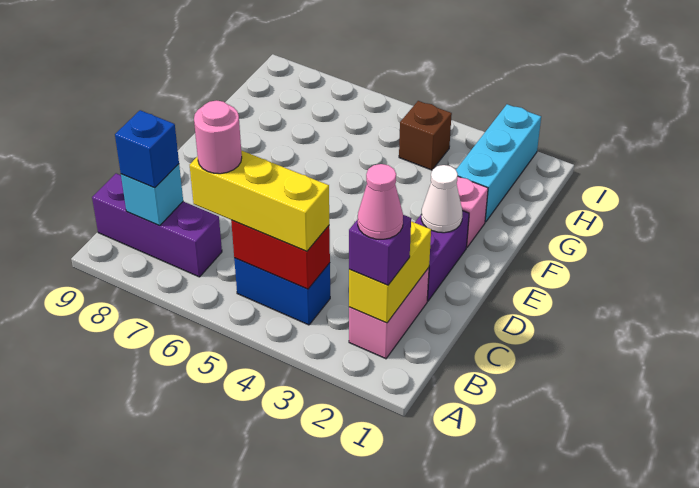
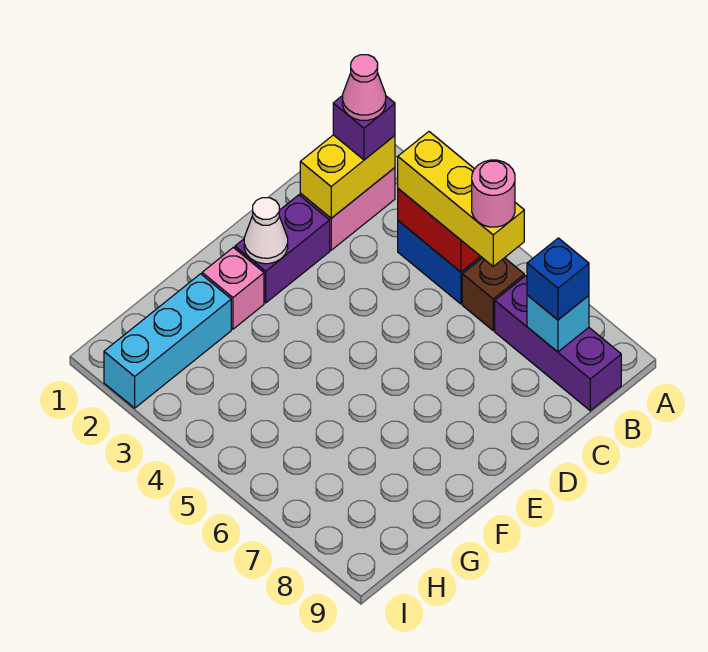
brown 1x1 brick [399,101,452,170] -> brown 1x1 brick moved to [462,258,524,330]

